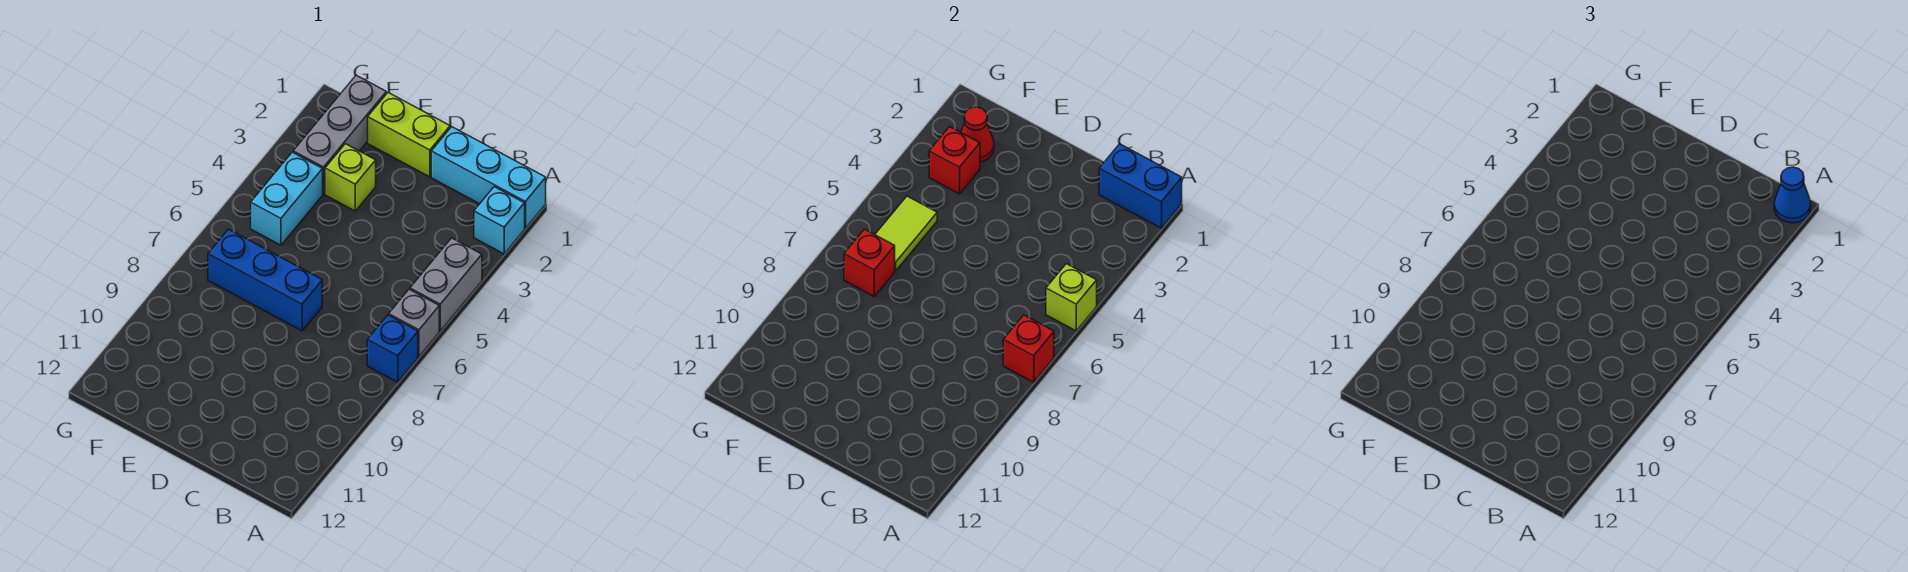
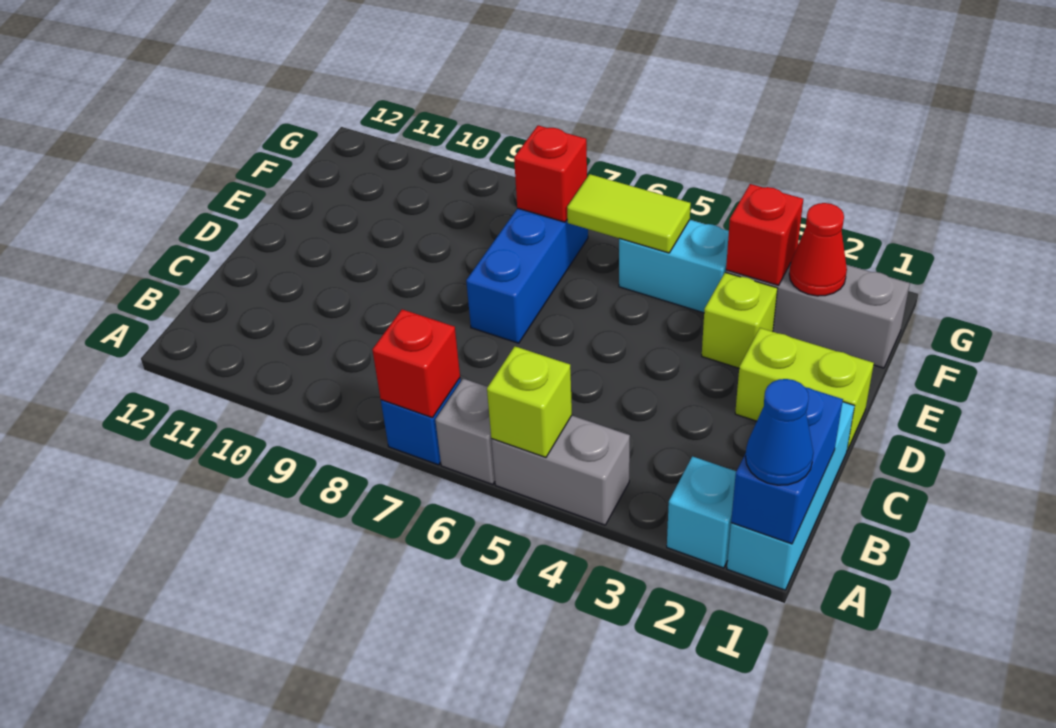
lime 1x2 brick [368,93,450,177] -> lime 1x2 brick turned to [735,328,874,450]

